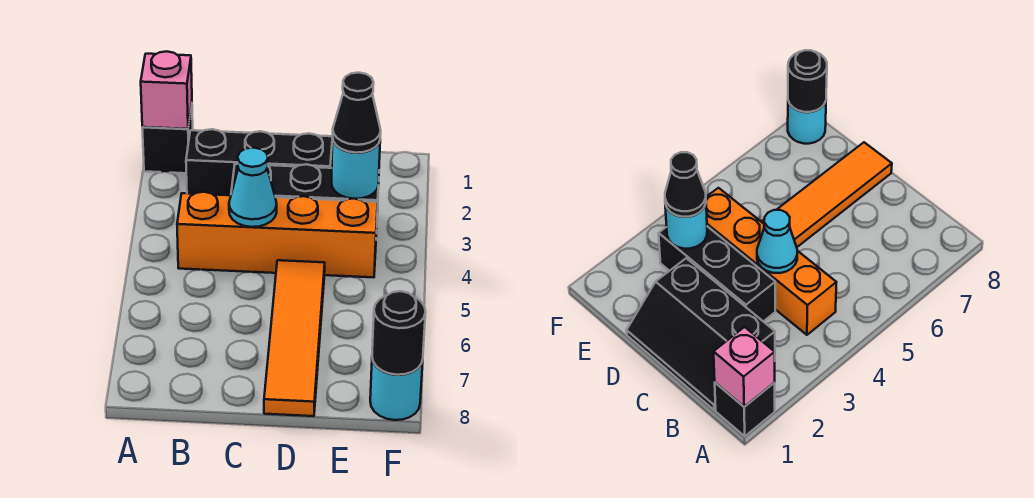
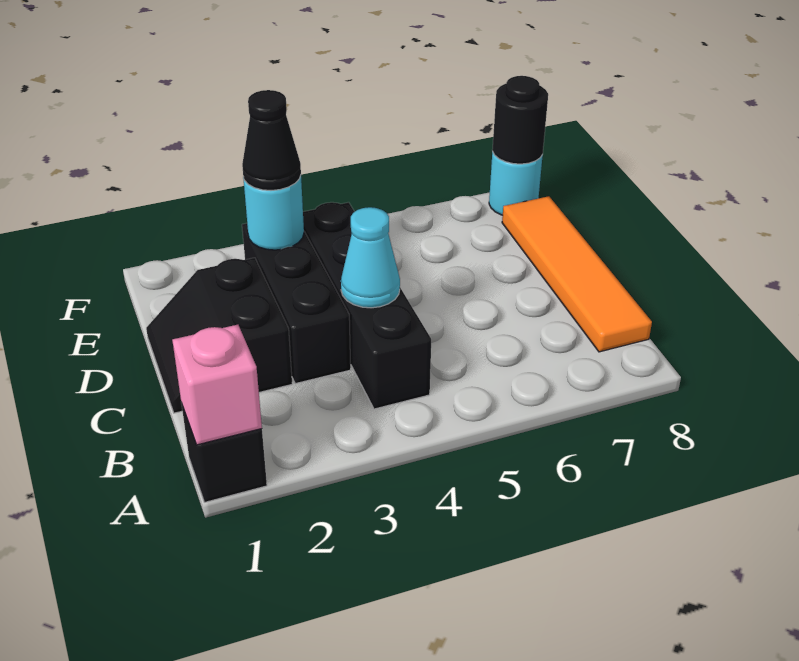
black 2x3 slope [186,129,333,195] -> black 2x2 slope [146,258,292,413]
orange 1x4 brick [177,192,378,277] -> black 1x4 brick [303,202,431,409]
orange 1x4 tile [264,260,325,416] -> orange 1x4 tile turned to [502,196,652,352]

